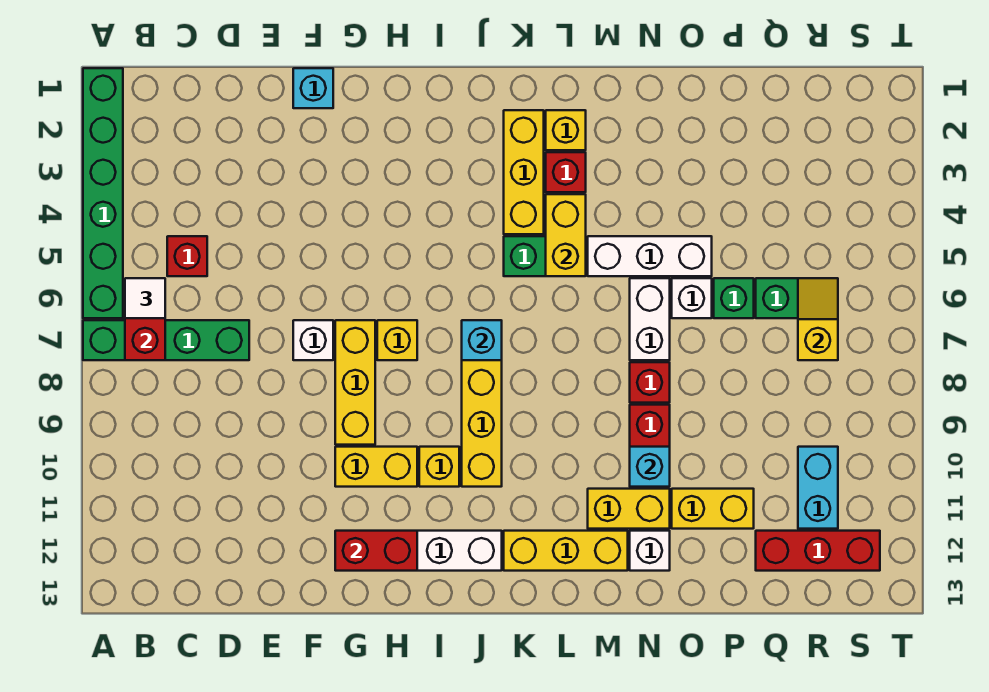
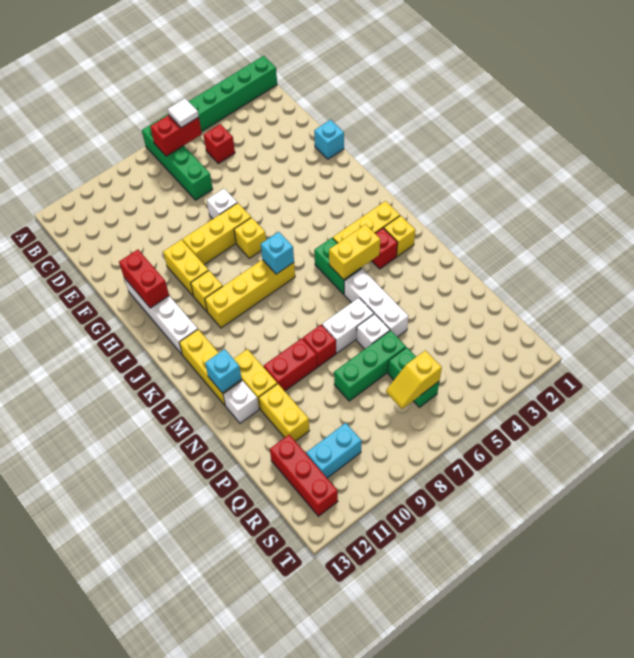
cyan 1x1 brick [630,447,670,487] -> cyan 1x1 brick moved to [205,349,242,393]
green 1x1 brick [714,278,754,318] -> green 1x3 brick [334,330,406,401]
yellow 1x2 slope [798,278,838,360] -> yellow 1x2 slope turned to [386,350,442,409]

